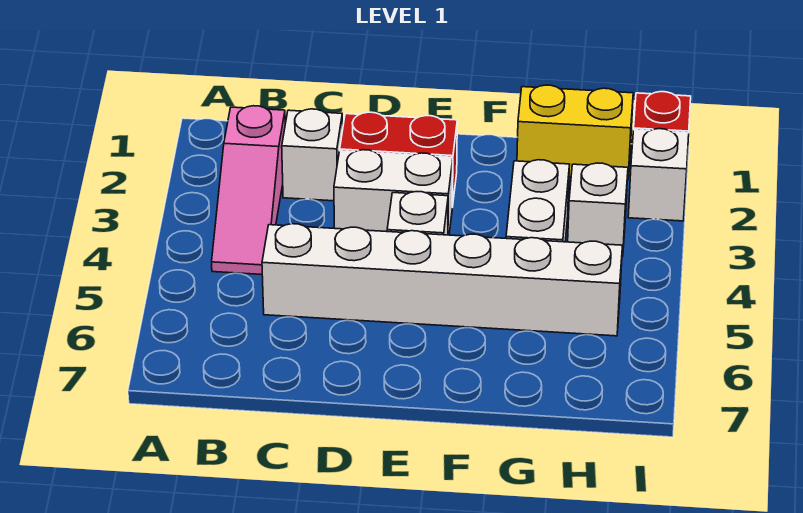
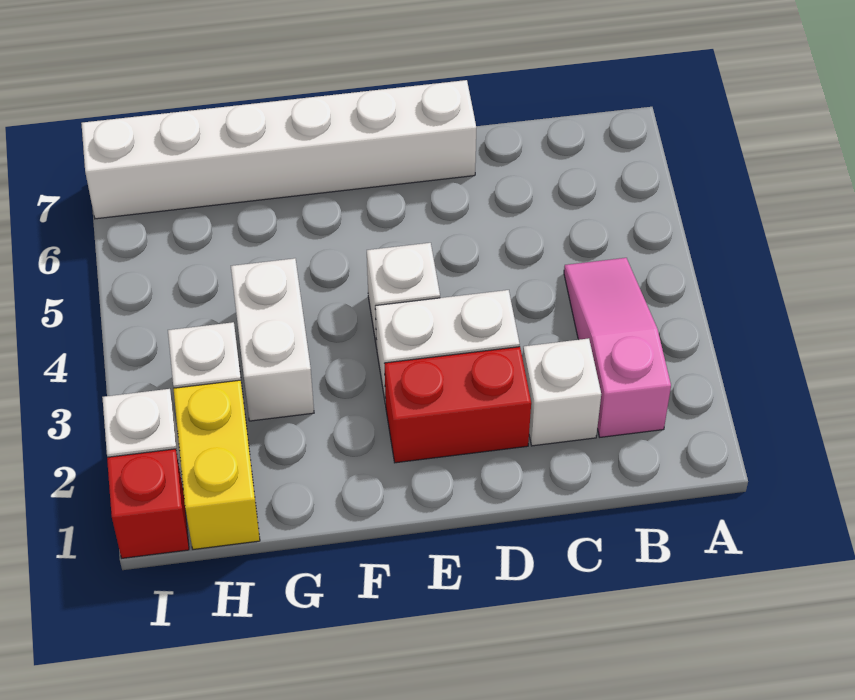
white 1x6 brick [262,224,622,336] -> white 1x6 brick moved to [81,80,476,219]
yellow 1x2 brick [517,85,633,180] -> yellow 1x2 brick turned to [174,380,260,549]

